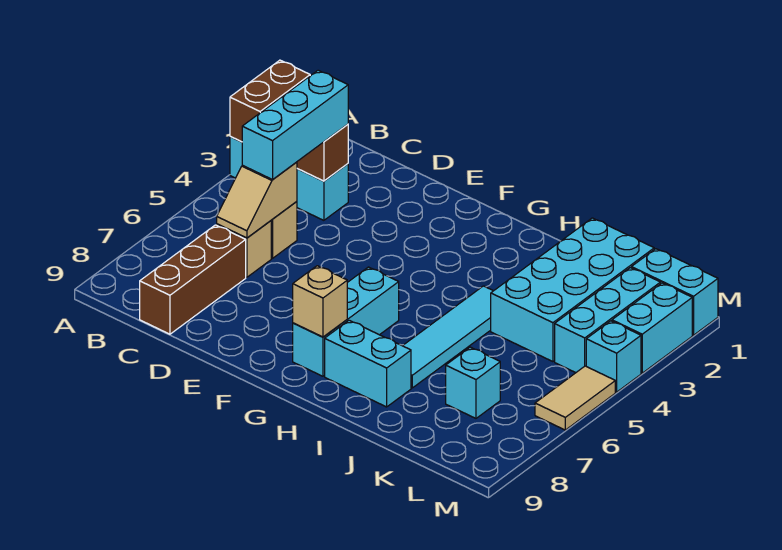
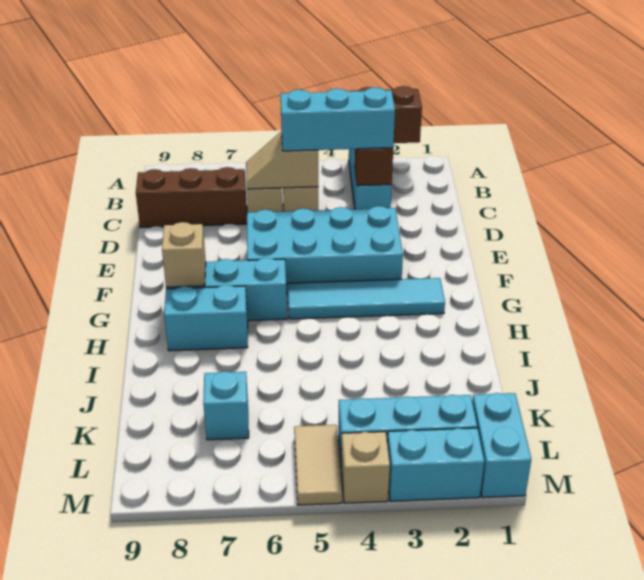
cyan 1x2 brick [325,320,411,407] -> cyan 1x2 brick turned to [164,285,248,351]
cyan 1x4 tile [403,286,493,388] -> cyan 1x4 tile moved to [287,278,445,319]
cyan 2x4 brick [491,218,654,362] -> cyan 2x4 brick moved to [247,206,403,293]
cyan 1x1 brick [586,321,641,392] -> tan 1x1 brick [341,432,390,503]
tan 1x2 tile [535,366,615,430] -> tan 1x2 tile turned to [294,425,342,505]

